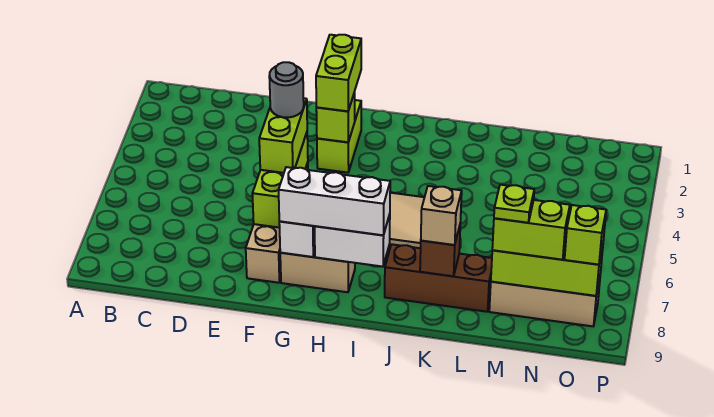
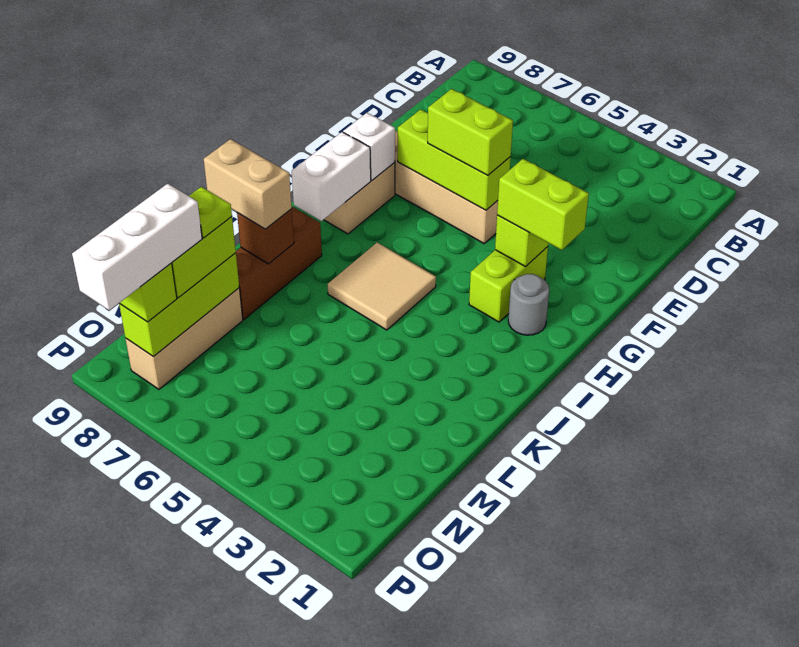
grey 1x1 round brick [269,62,304,118] -> grey 1x1 round brick moved to [508,274,549,335]
lime 1x2 brick [317,100,361,173] -> lime 1x2 brick turned to [469,247,548,322]
white 1x3 brick [279,167,390,235] -> white 1x3 brick moved to [72,184,202,311]
tan 1x1 brick [421,186,462,245] -> tan 1x2 brick [204,139,292,229]

